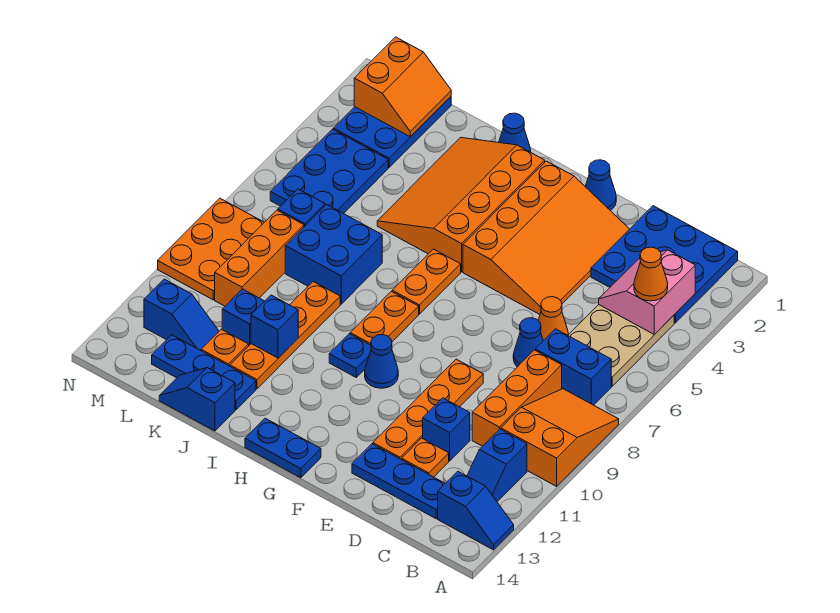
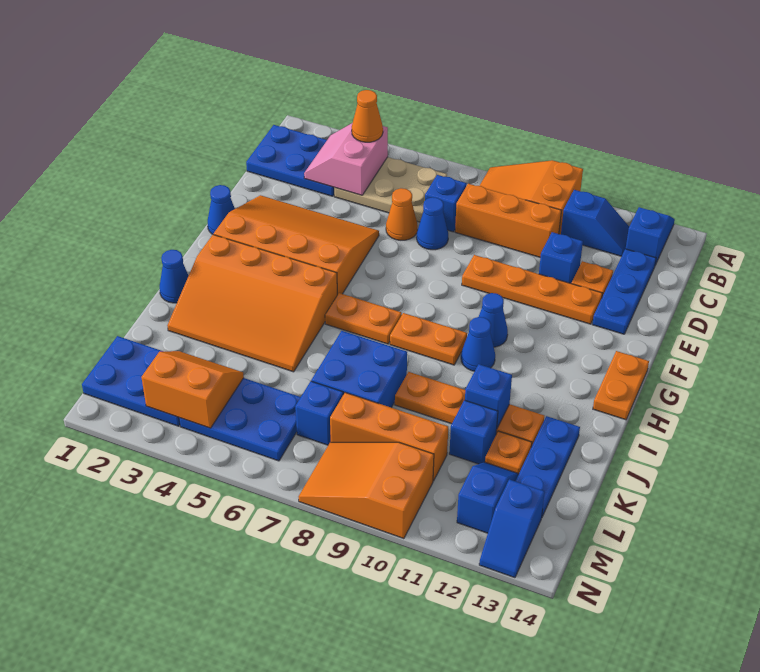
blue 3x3 plate [591,206,738,323] -> blue 2x3 plate [246,125,334,196]
pink 2x2 slope [599,250,695,335] -> pink 2x2 slope turned to [304,123,388,195]
blue 1x2 brick [535,329,611,405] -> blue 1x1 brick [425,175,467,232]
blue 1x2 plate [245,418,321,478] -> orange 1x2 plate [593,351,649,420]
blue 1x1 plate [329,334,371,377] -> blue 1x1 cone [461,317,495,371]
blue 1x2 slope [159,368,235,431] -> blue 1x2 slope moved to [479,479,545,578]
orange 2x2 slope [354,37,451,137] -> orange 2x2 slope moved to [141,351,244,428]
orange 2x3 plate [158,198,264,300] -> orange 2x3 slope [298,442,434,539]

